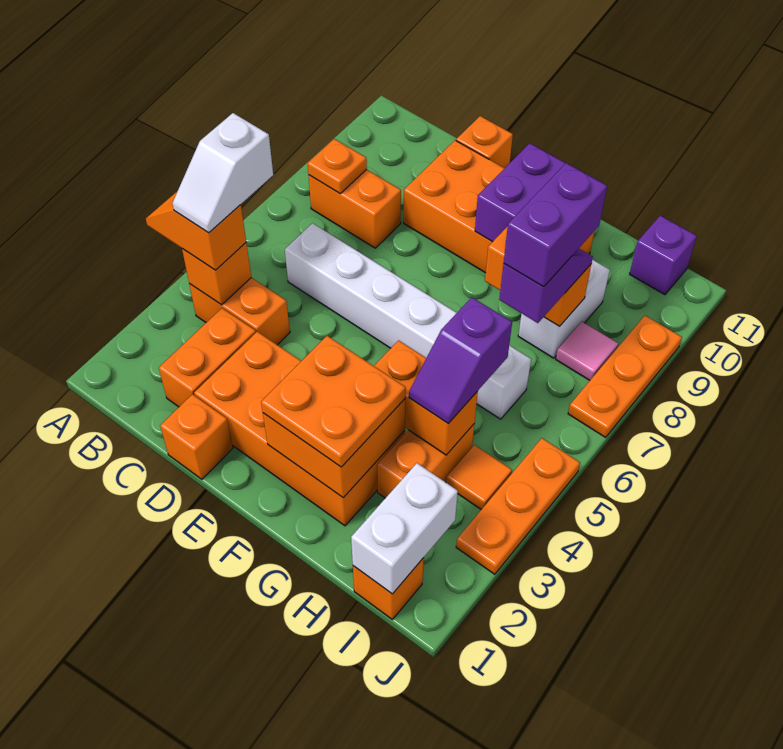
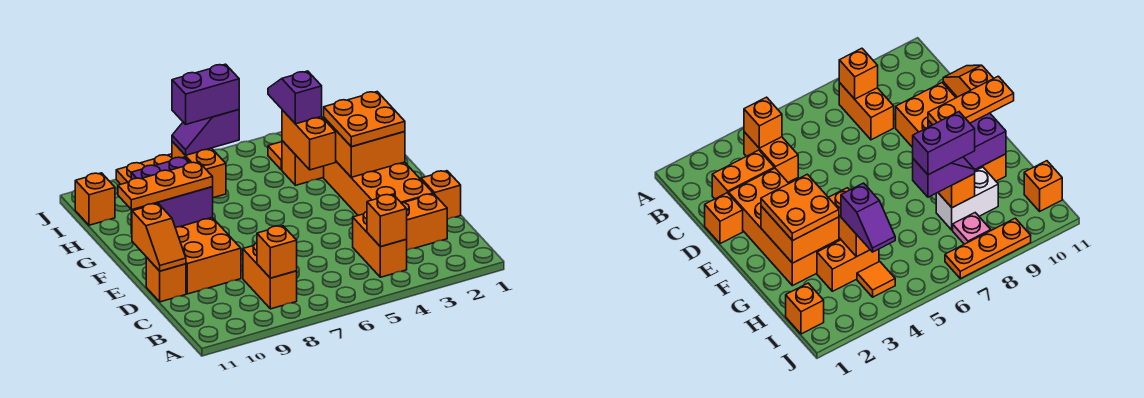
orange 1x2 slope [146,192,246,270] -> orange 1x2 slope moved to [132,204,186,271]
white 1x2 slope [172,113,273,233] -> none
orange 1x1 plate [308,139,367,194] -> orange 1x1 brick [257,226,297,278]
white 1x6 brick [285,223,531,419] -> none
purple 1x2 slope [409,297,512,424] -> purple 1x2 slope turned to [268,71,322,124]
white 1x2 brick [351,463,458,594] -> none
pink 1x1 tile [556,322,618,380] -> pink 1x1 plate [953,213,991,244]
purple 1x1 brick [630,216,697,295] -> orange 1x1 brick [75,173,115,225]
orange 1x3 plate [456,438,580,574] -> orange 1x3 plate moved to [118,162,213,210]

